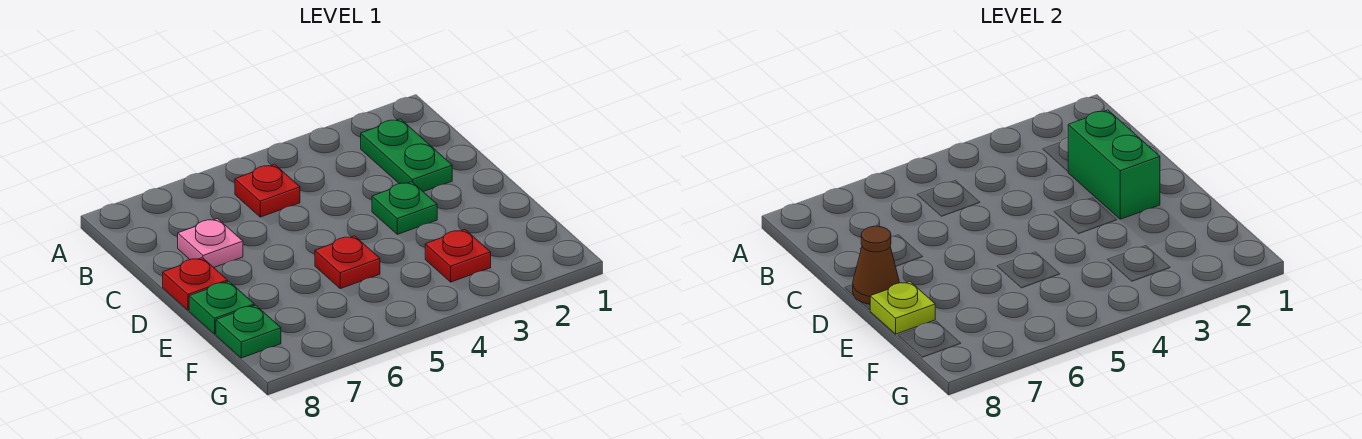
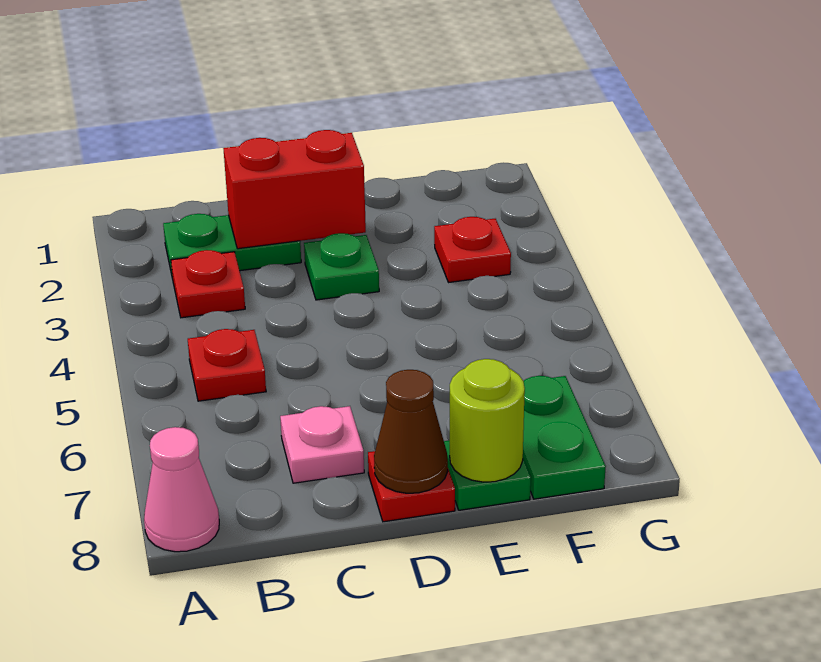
none -> pink 1x1 cone [144,427,219,552]
green 1x2 brick [1068,110,1160,219] -> red 1x2 brick [223,130,366,249]
red 1x1 plate [315,236,380,289] -> red 1x1 plate moved to [171,250,245,318]
lime 1x1 plate [870,282,935,334] -> lime 1x1 round brick [450,359,525,482]
green 1x1 plate [216,305,281,358] -> green 1x2 plate [523,376,606,499]

